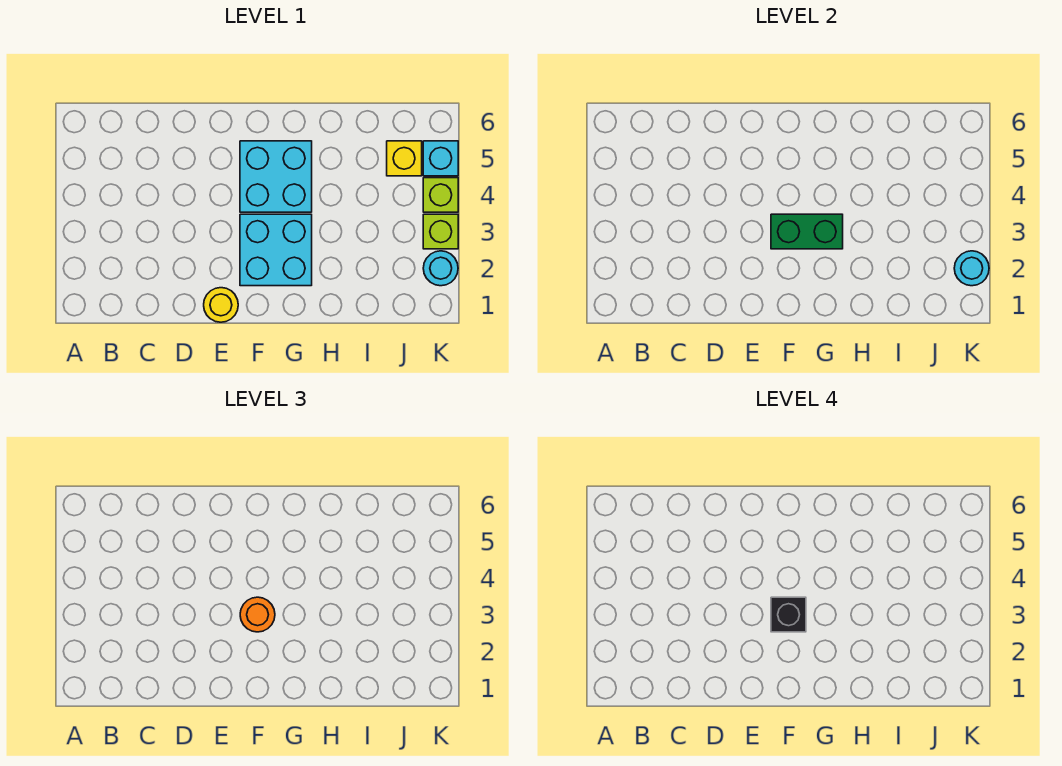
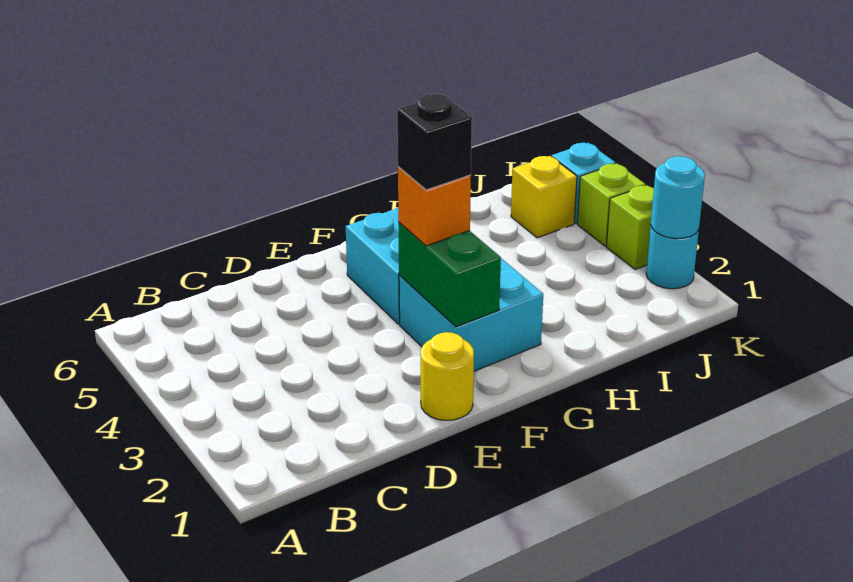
green 1x2 brick [771,214,843,249] -> green 1x2 brick turned to [399,223,501,327]
orange 1x1 round brick [240,597,275,632] -> orange 1x1 brick [398,167,471,246]

